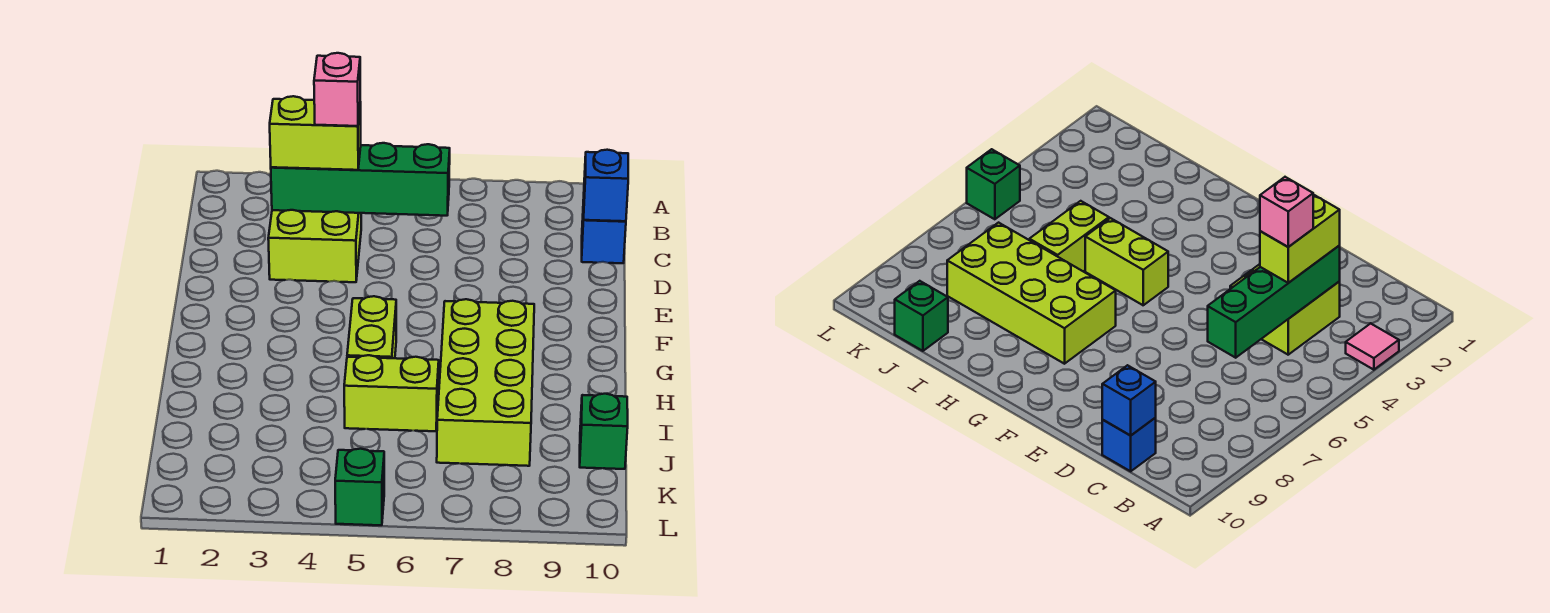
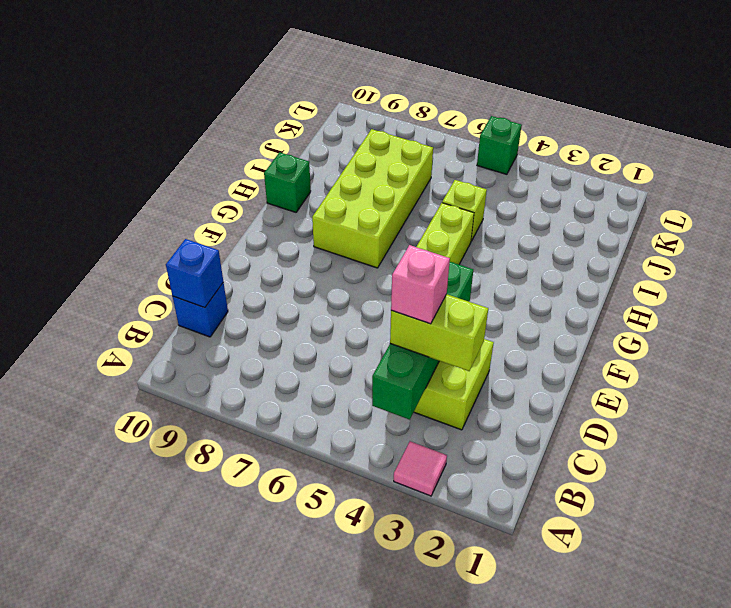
green 1x4 brick [271,143,450,216] -> green 1x4 brick turned to [372,262,473,419]
lime 1x2 brick [344,355,439,431] -> lime 1x1 brick [442,180,487,241]
green 1x1 brick [580,394,628,469] -> green 1x1 brick moved to [264,152,311,212]

